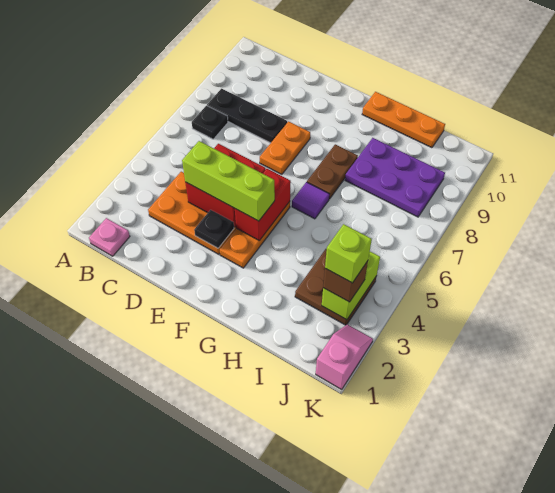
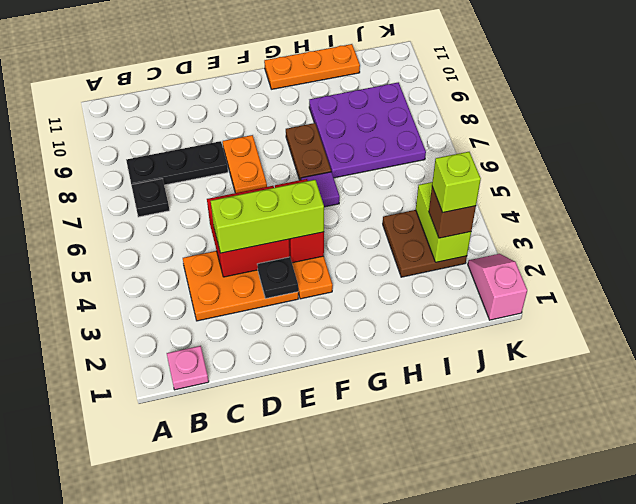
purple 2x3 plate [345,138,445,217] -> purple 3x3 plate [309,82,426,178]

